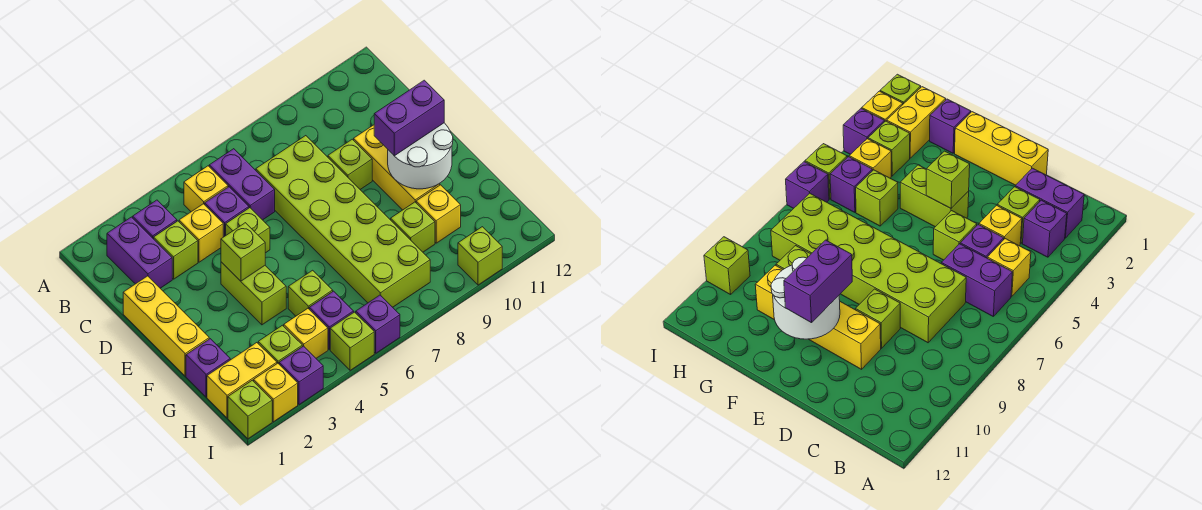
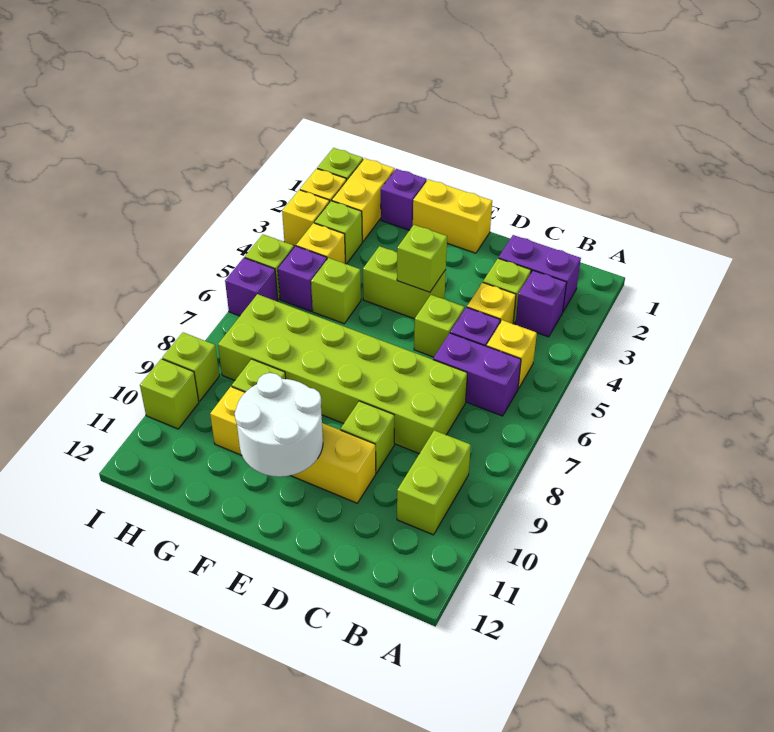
none -> lime 1x2 brick [397,430,471,535]
yellow 1x3 brick [123,276,209,376] -> yellow 1x2 brick [413,179,492,253]
purple 1x2 brick [374,80,444,156] -> none
purple 1x1 brick [279,346,323,405] -> yellow 1x1 brick [282,190,330,246]
none -> lime 1x1 brick [162,332,219,401]

